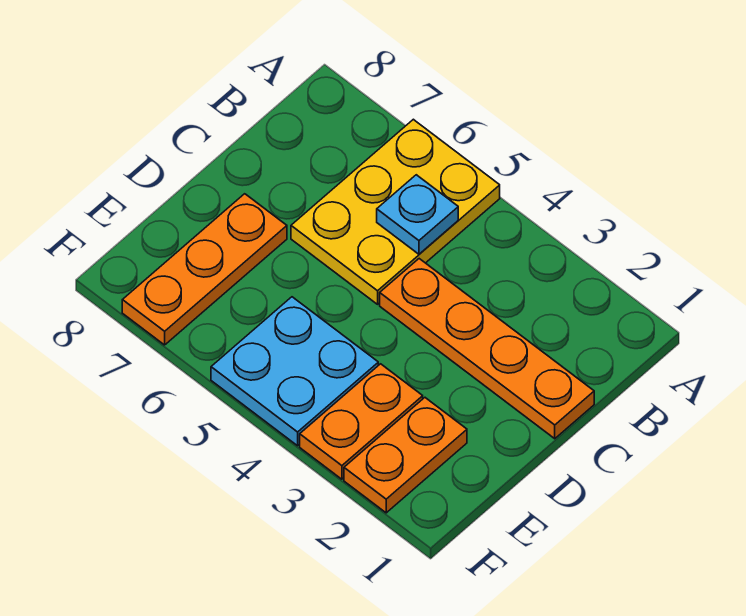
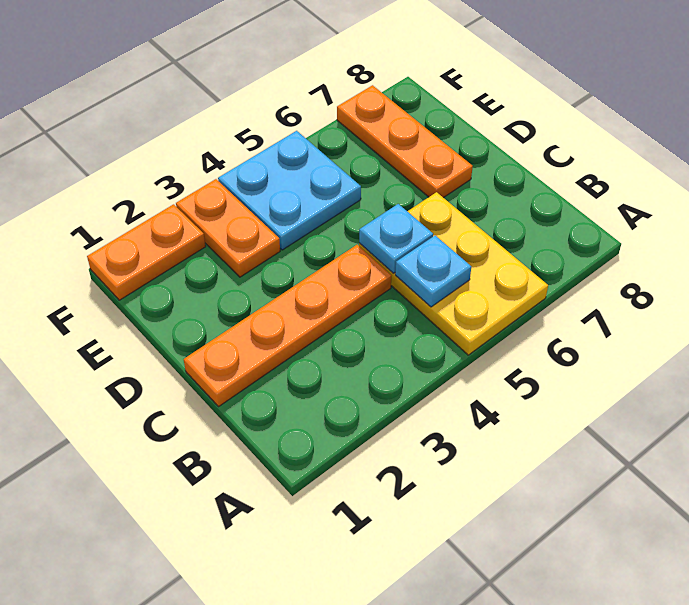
none -> cyan 1x1 plate [359,204,433,273]
orange 1x2 plate [344,398,467,513] -> orange 1x2 plate turned to [87,204,206,300]

